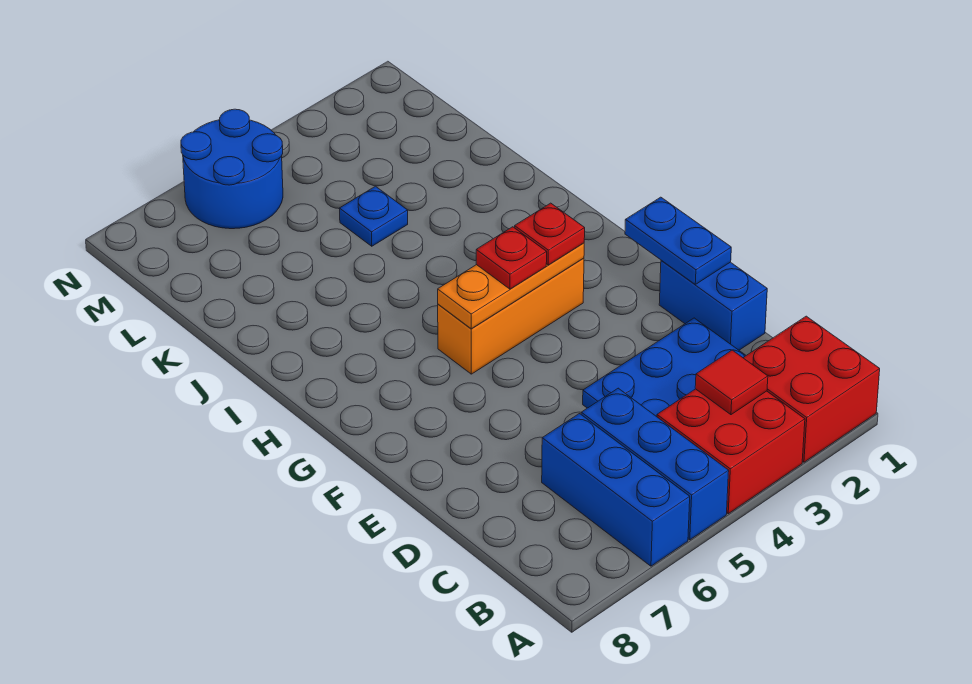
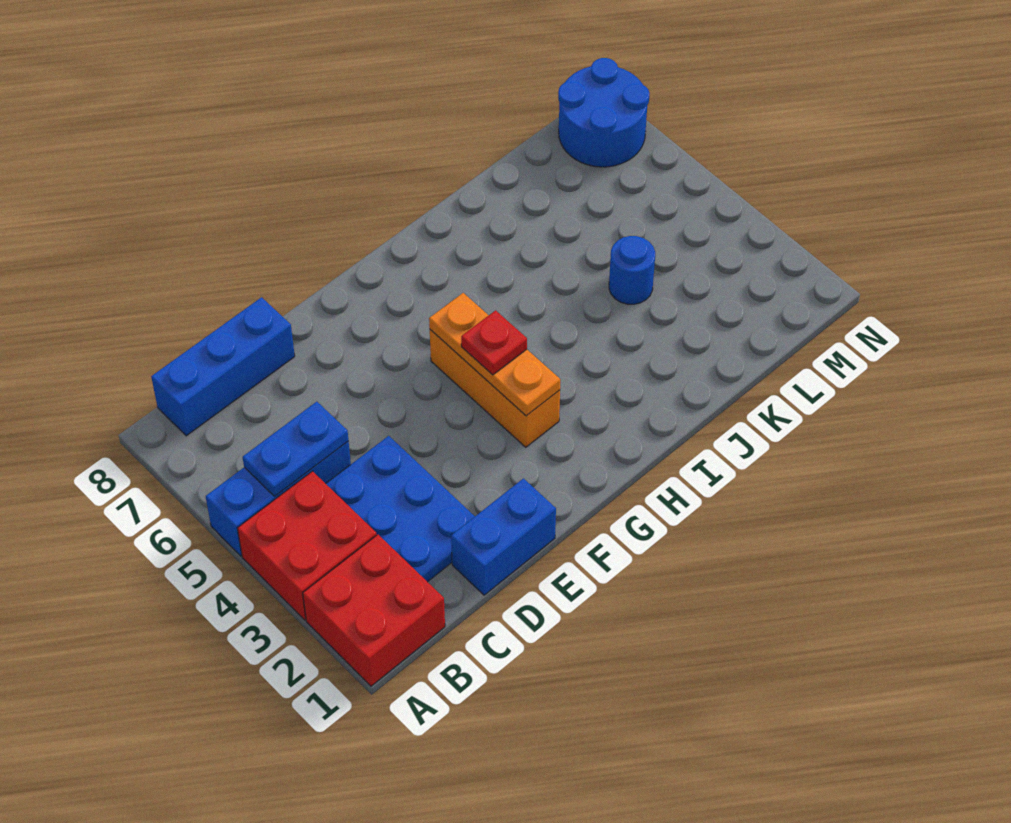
blue 1x3 brick [542,414,690,566] -> blue 1x3 brick moved to [151,297,295,436]
red 1x1 tile [695,350,768,415] -> none
blue 1x2 plate [625,197,731,284] -> blue 1x2 plate moved to [243,402,349,496]
red 1x1 plate [515,203,585,265] -> none
blue 1x1 plate [340,186,408,246] -> blue 1x1 round brick [609,236,655,304]
blue 2x2 round brick [181,109,283,229] -> blue 2x2 round brick moved to [558,58,650,167]

